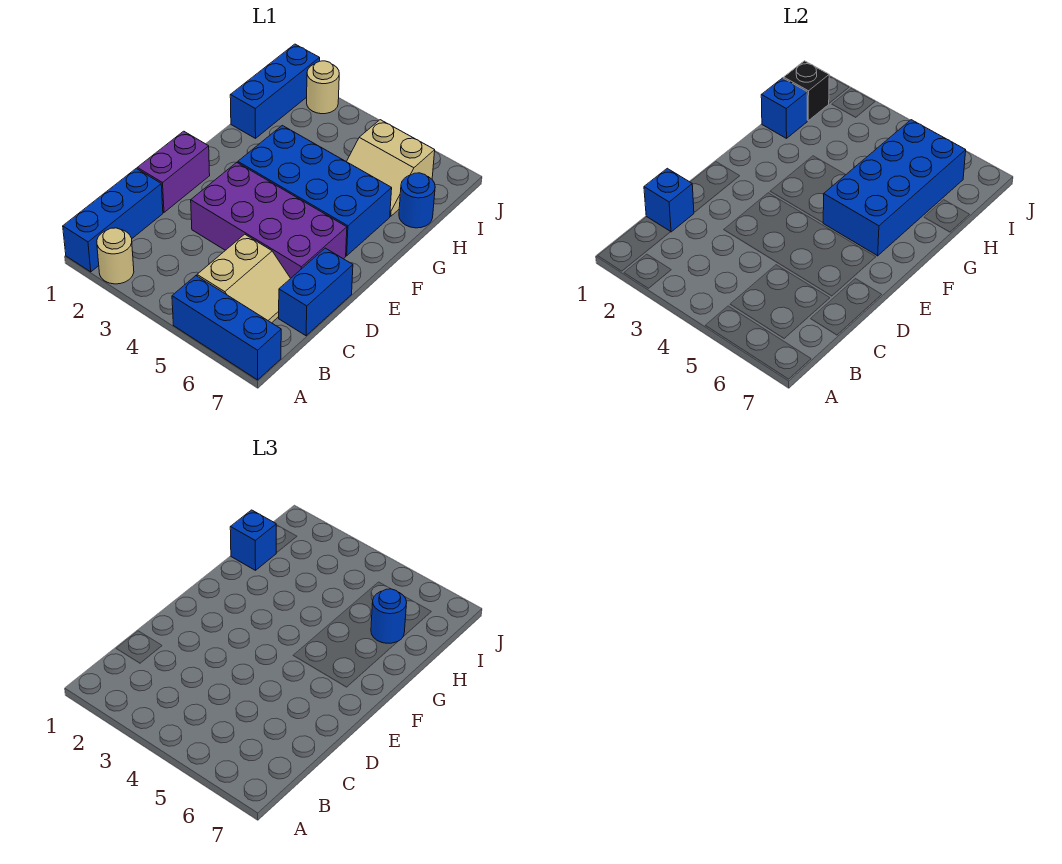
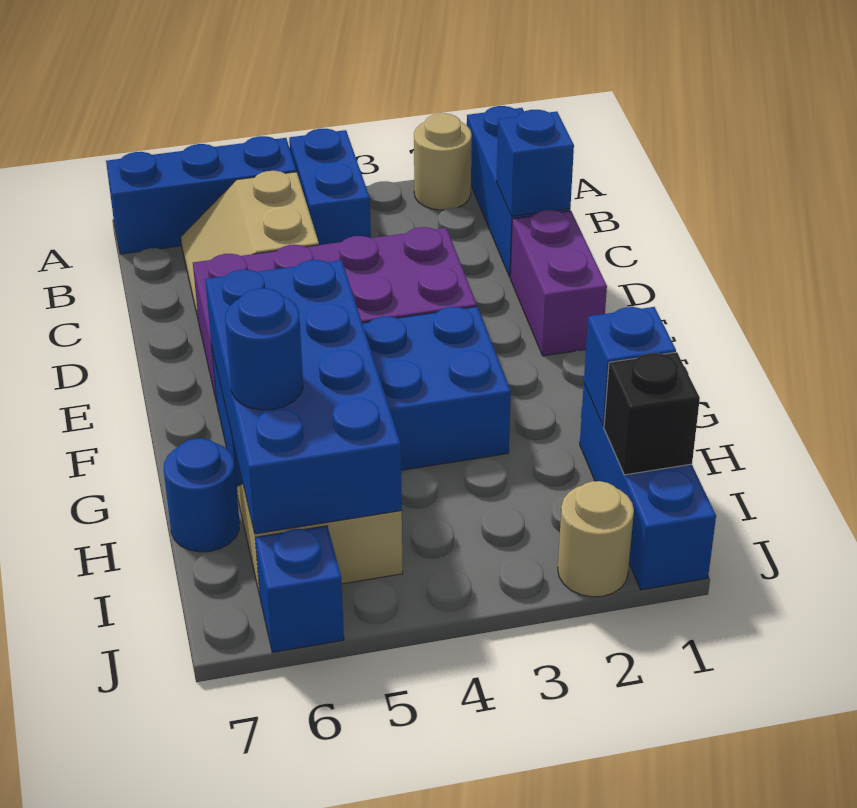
blue 1x2 brick [279,248,353,336] -> blue 1x2 brick moved to [289,129,371,245]
blue 1x1 brick [230,510,276,570] -> blue 1x1 brick moved to [255,526,344,652]

